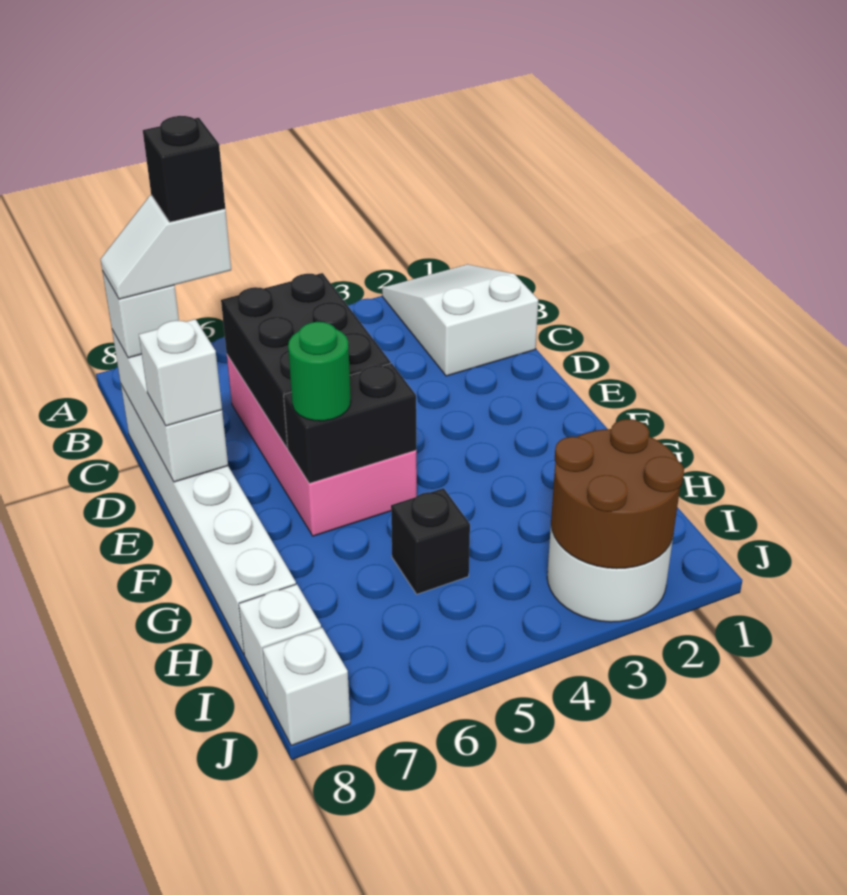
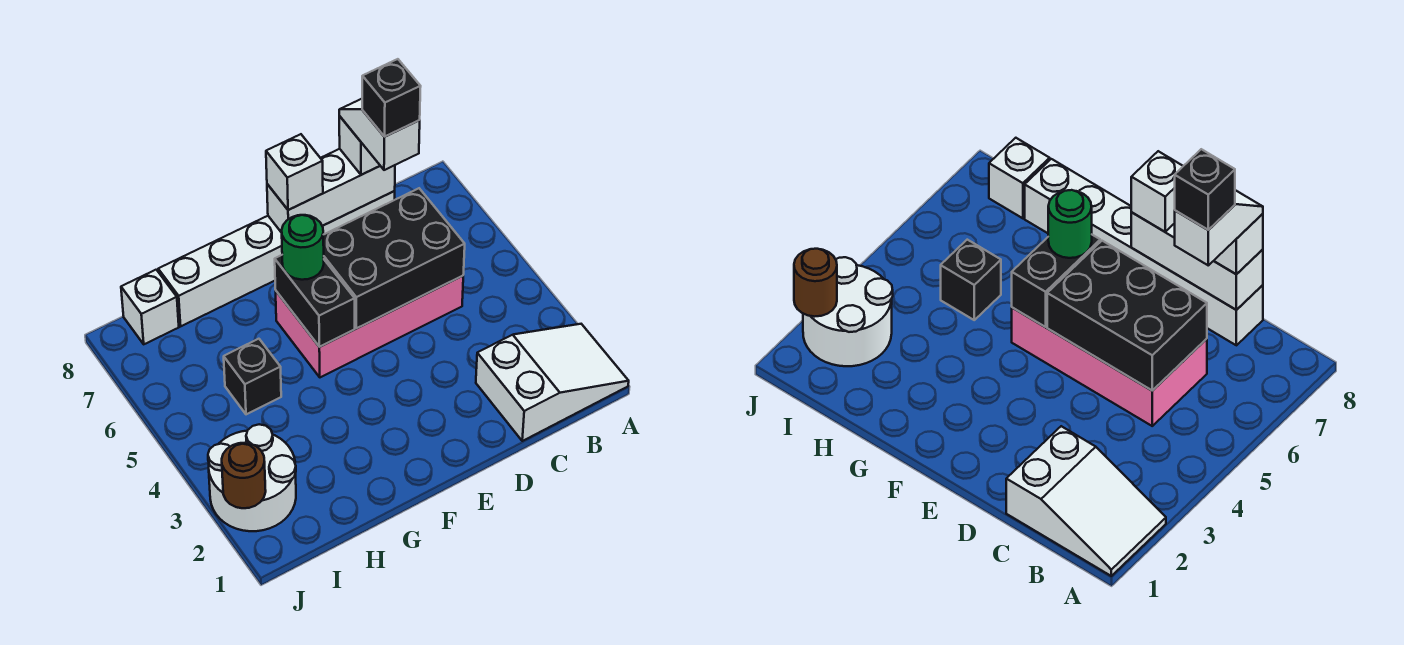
brown 2x2 round brick [551,419,684,569] -> brown 1x1 round brick [222,443,266,508]
white 1x1 brick [263,627,350,746] -> none

